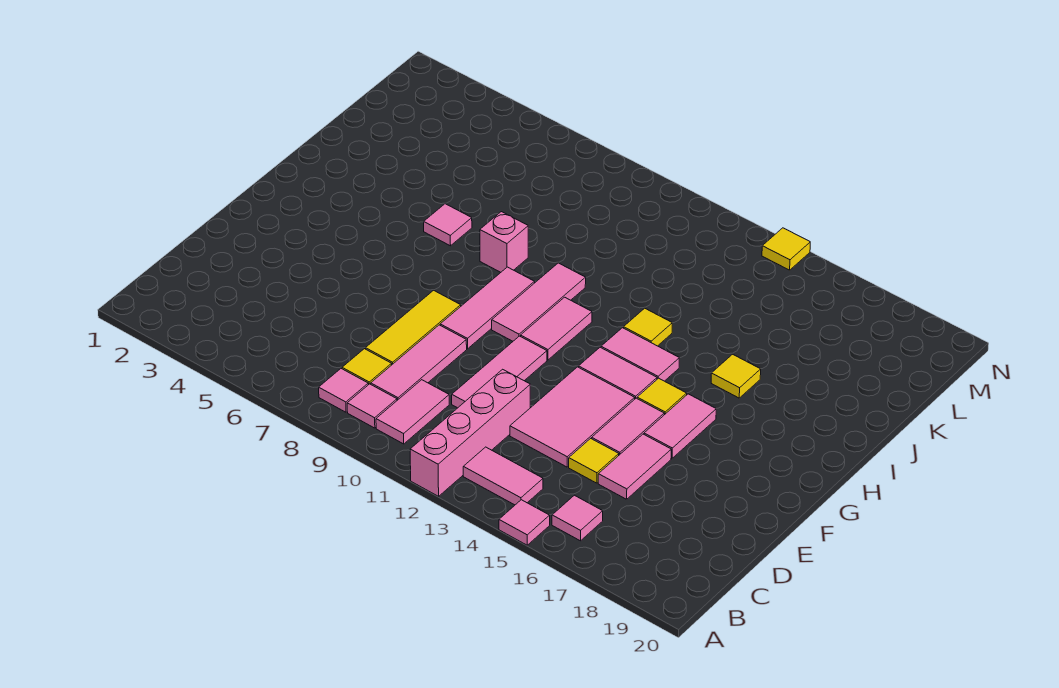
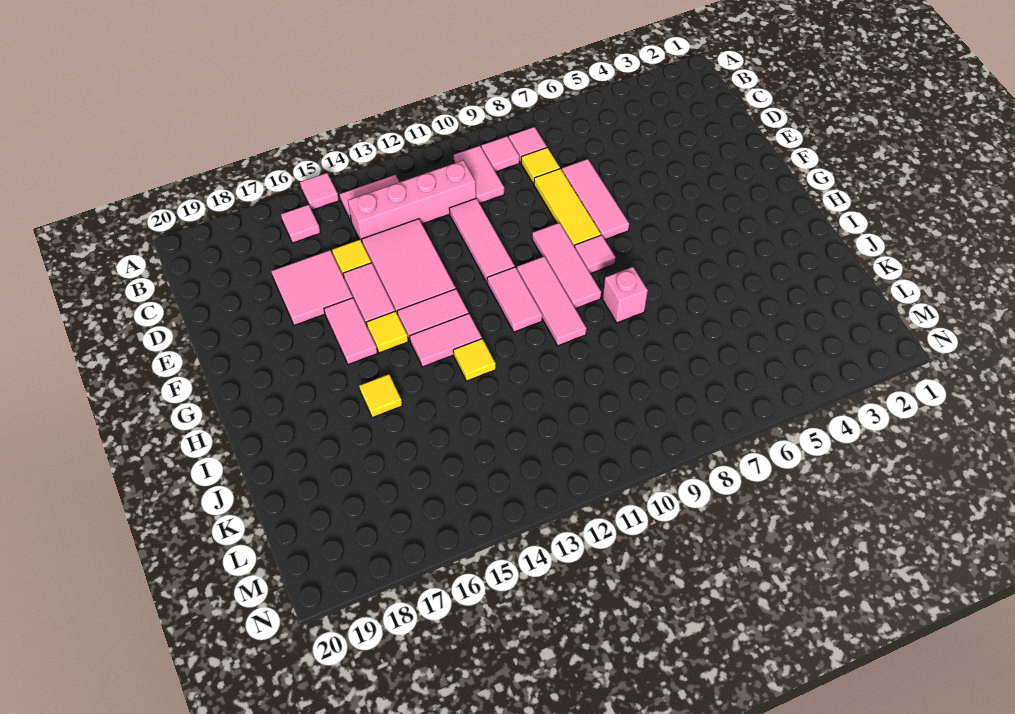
pink 1x4 brick [410,369,530,496] -> pink 1x4 brick turned to [348,160,476,241]
pink 1x3 tile [371,325,467,400] -> pink 1x3 tile moved to [562,159,629,239]
pink 1x2 tile [598,434,671,499] -> pink 2x2 tile [271,250,353,325]
pink 1x1 tile [424,204,472,246] -> pink 1x1 tile moved to [575,235,616,274]
yellow 1x1 tile [762,228,810,270] -> none

